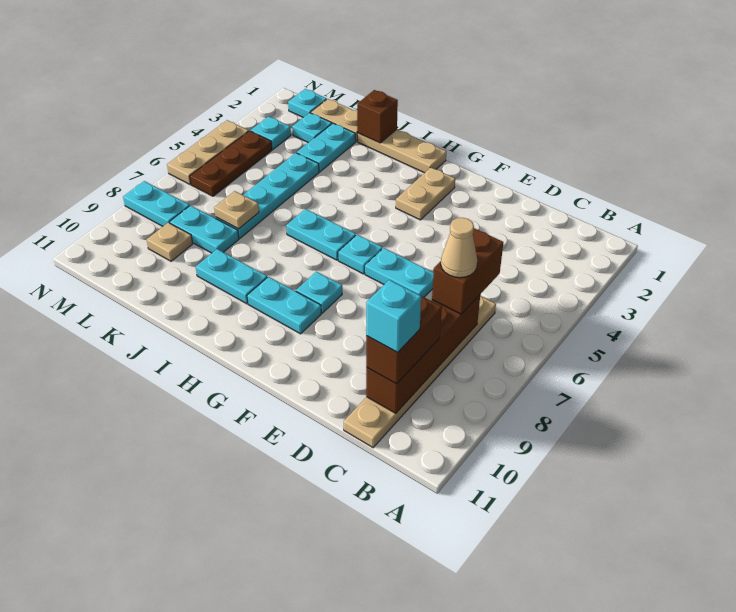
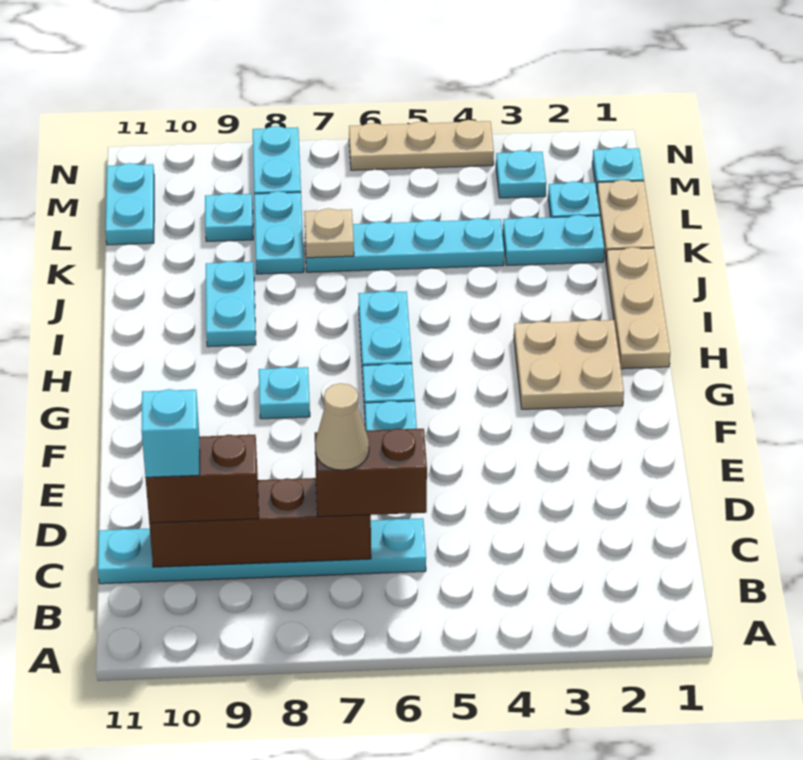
tan 1x6 plate [344,296,496,448] -> cyan 1x6 plate [98,518,426,584]
tan 1x2 plate [396,167,455,220] -> tan 2x2 plate [514,320,624,409]
cyan 1x2 plate [247,277,321,334] -> cyan 1x2 plate moved to [105,163,154,245]
brown 1x1 brick [357,90,398,143] -> none
tan 1x1 plate [147,223,193,261] -> cyan 1x1 plate [205,193,253,241]
brown 1x3 plate [190,131,272,196] -> none

